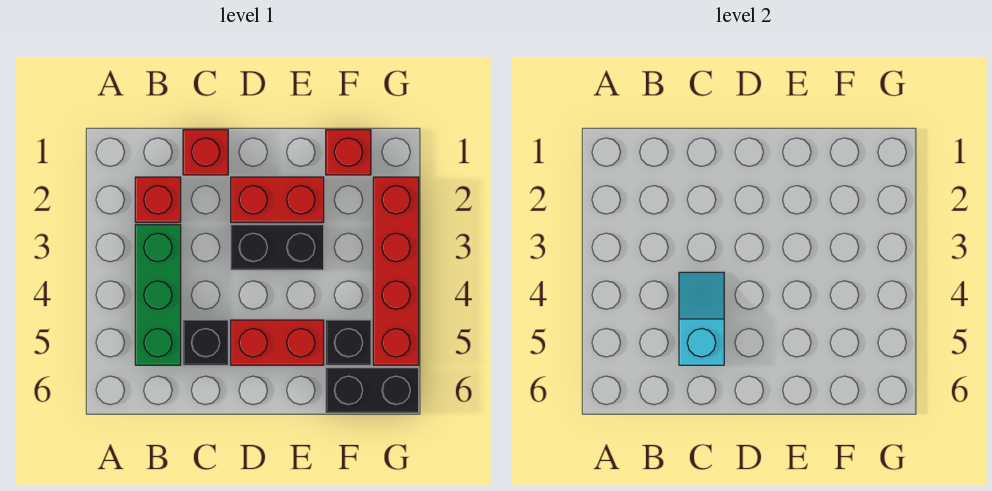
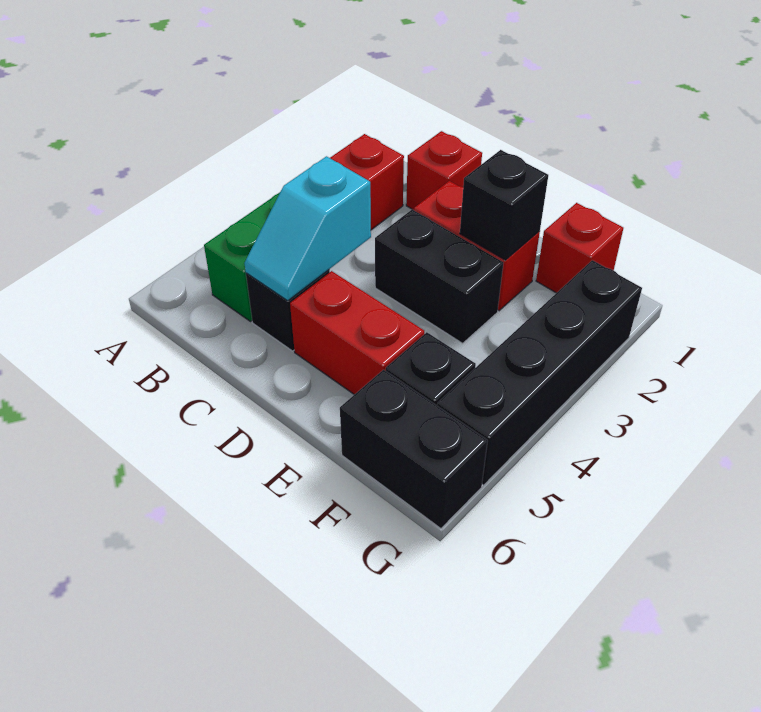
cyan 1x2 slope [679,272,724,365] -> cyan 1x2 slope turned to [244,156,371,301]
none -> black 1x1 brick [460,150,548,260]
red 1x4 brick [373,177,419,365] -> black 1x4 brick [437,260,642,485]

